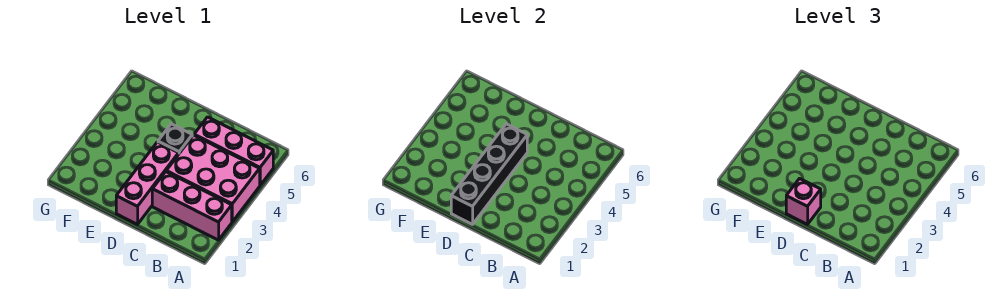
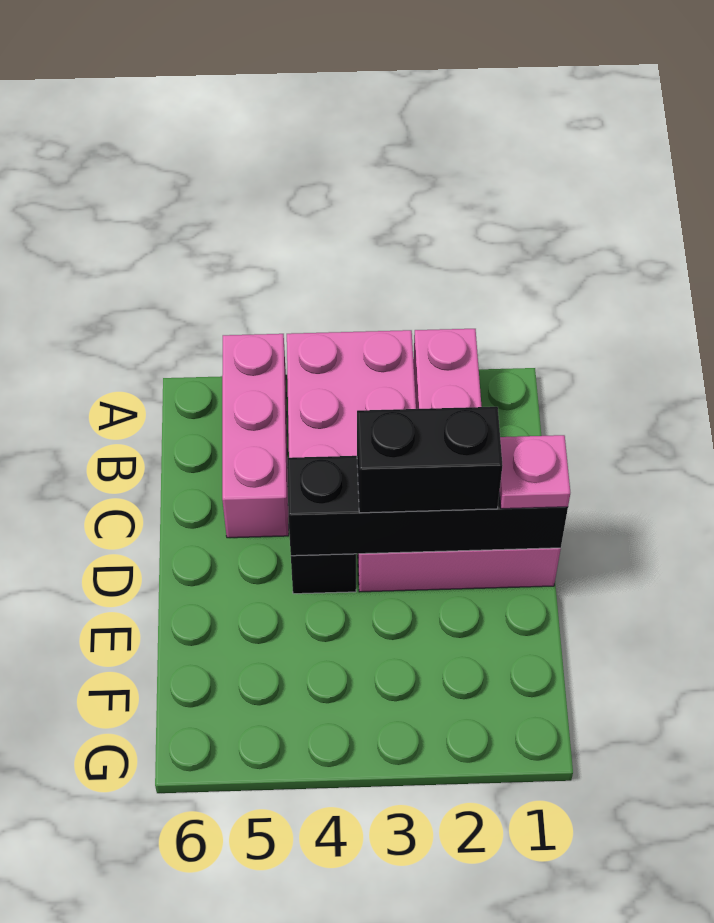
pink 1x1 brick [786,179,821,224] -> pink 1x1 plate [499,435,570,509]
none -> black 1x2 brick [357,407,502,513]

